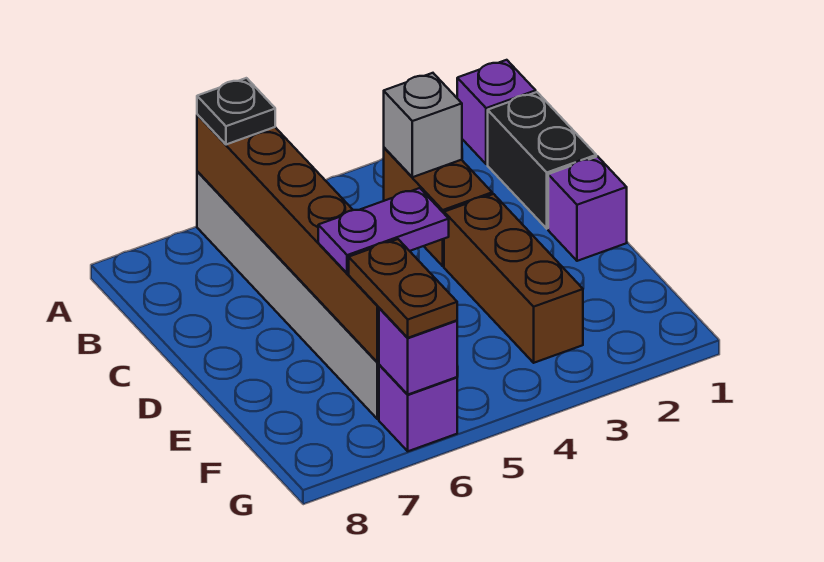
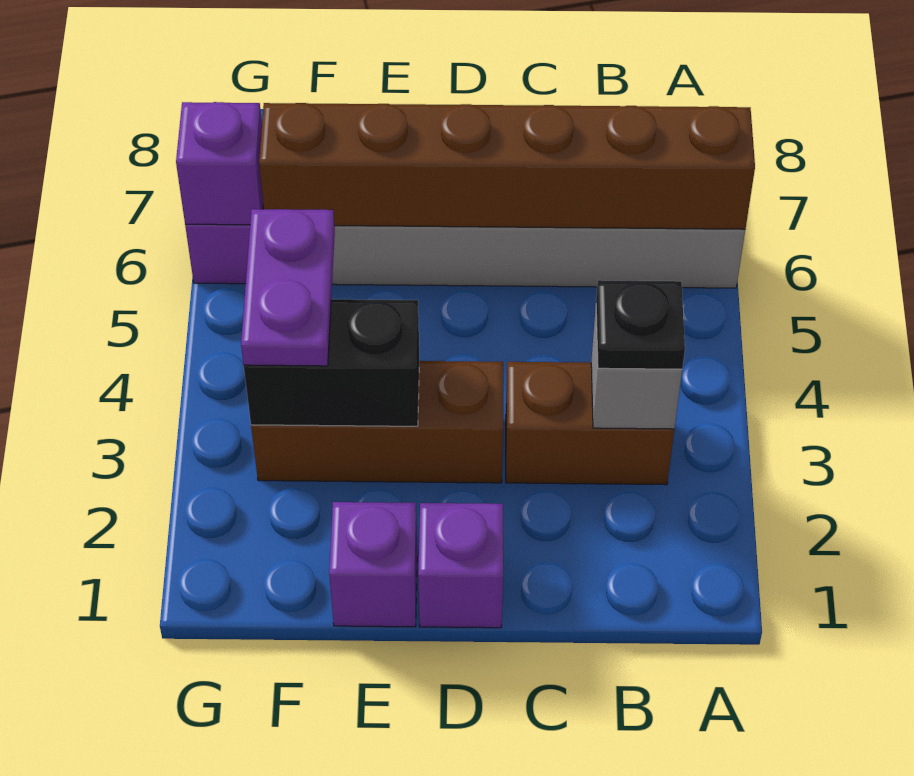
purple 1x1 brick [457,60,536,164] -> purple 1x1 brick moved to [329,502,417,627]
black 1x1 plate [197,78,275,145] -> black 1x1 plate moved to [596,280,685,369]
black 1x2 brick [488,92,596,229] -> black 1x2 brick moved to [244,299,419,426]
purple 1x2 plate [318,188,449,273] -> purple 1x2 plate moved to [241,209,335,366]
brown 1x2 plate [349,239,457,338] -> none

